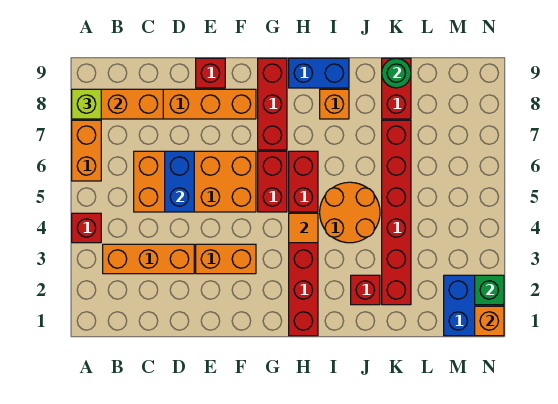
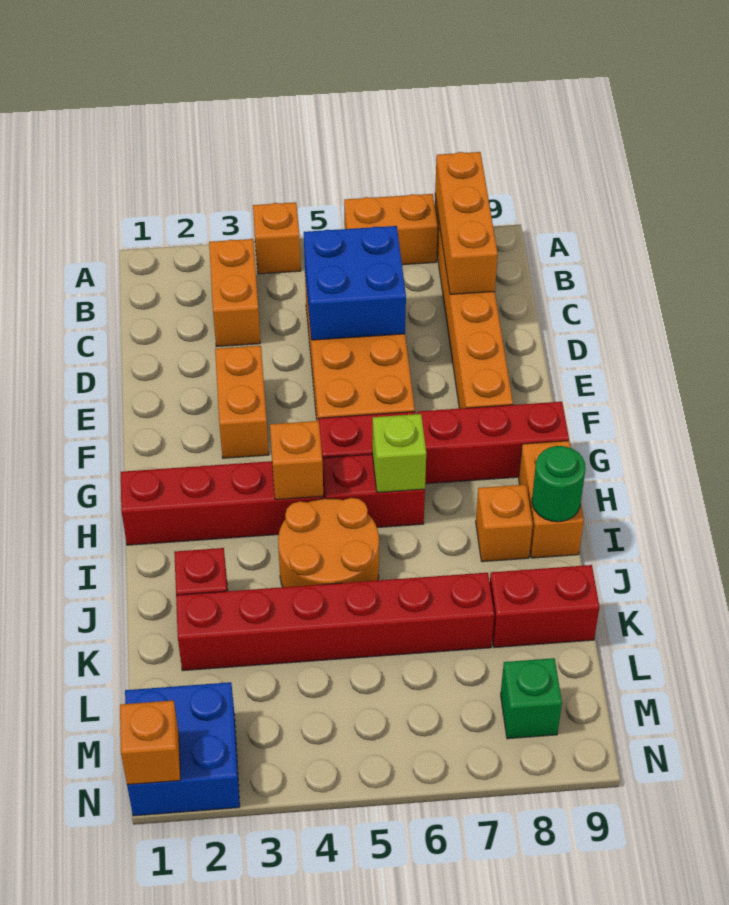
red 1x1 brick [72,213,101,243] -> orange 1x1 brick [253,202,301,274]
lime 1x1 brick [72,89,101,119] -> lime 1x1 brick moved to [372,414,426,493]
orange 1x3 brick [103,244,194,274] -> orange 1x2 brick [209,239,260,347]
blue 1x2 brick [165,151,194,212] -> blue 2x2 brick [304,226,406,340]
red 1x1 brick [196,58,225,88] -> none
orange 1x1 tile [289,213,318,243] -> orange 1x1 brick [270,421,323,500]
blue 1x2 brick [289,58,349,88] -> orange 1x2 brick [519,441,584,558]
green 1x1 round brick [382,58,411,88] -> green 1x1 round brick moved to [532,446,585,522]
green 1x1 brick [475,275,504,305] -> green 1x1 brick moved to [501,658,562,739]

